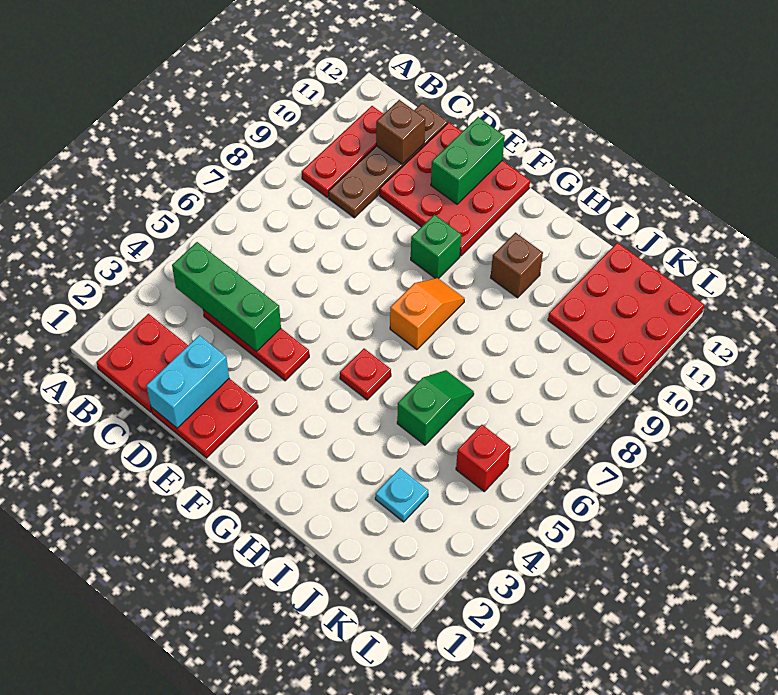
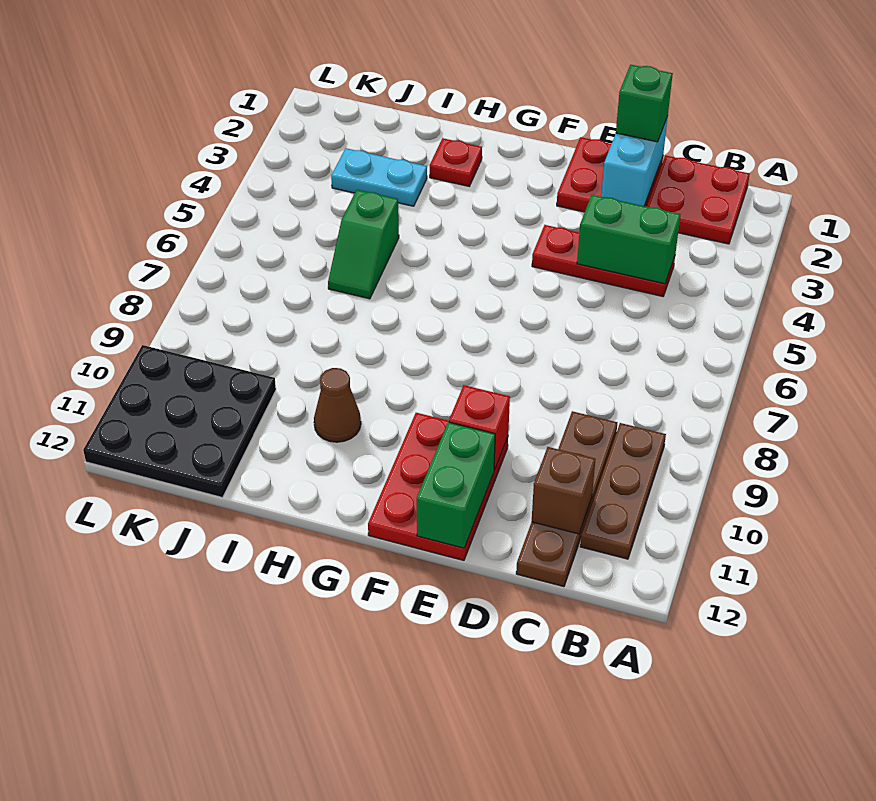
green 1x3 brick [172,242,281,352] -> green 1x2 brick [577,195,680,284]
red 1x3 plate [302,106,383,197] -> brown 1x3 plate [580,423,666,559]
red 3x3 plate [380,123,530,256] -> red 2x3 plate [368,413,508,560]
green 1x1 brick [411,215,461,279] -> green 1x1 brick moved to [616,65,673,142]
red 1x1 plate [340,349,391,400] -> red 1x1 plate moved to [430,138,482,186]
orange 1x2 slope [390,278,465,350] -> none
brown 1x1 brick [491,233,543,298] -> brown 1x1 cone [314,368,361,442]
cyan 1x1 plate [375,468,428,522] -> cyan 1x2 plate [331,148,427,206]
red 3x3 plate [548,243,704,384] -> black 3x3 plate [83,345,276,497]
red 1x1 brick [456,425,511,491] -> red 1x1 brick moved to [449,385,510,470]

